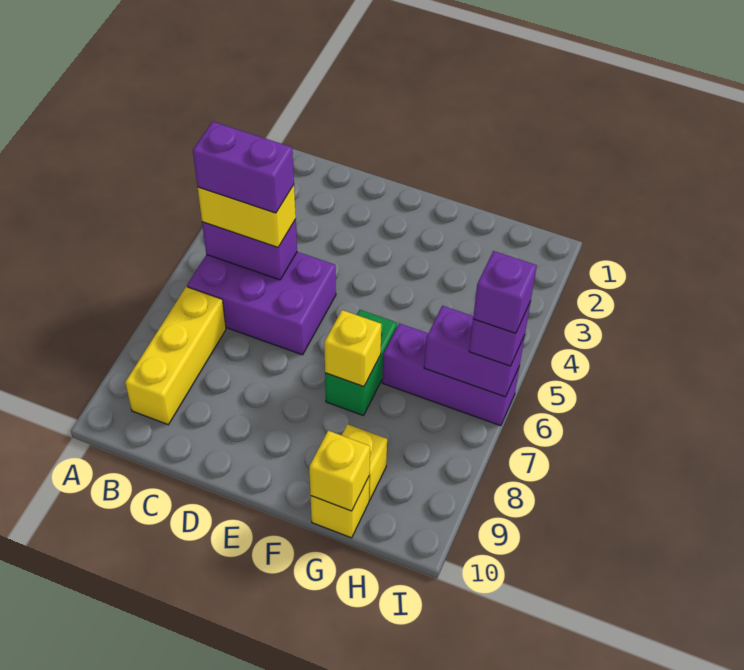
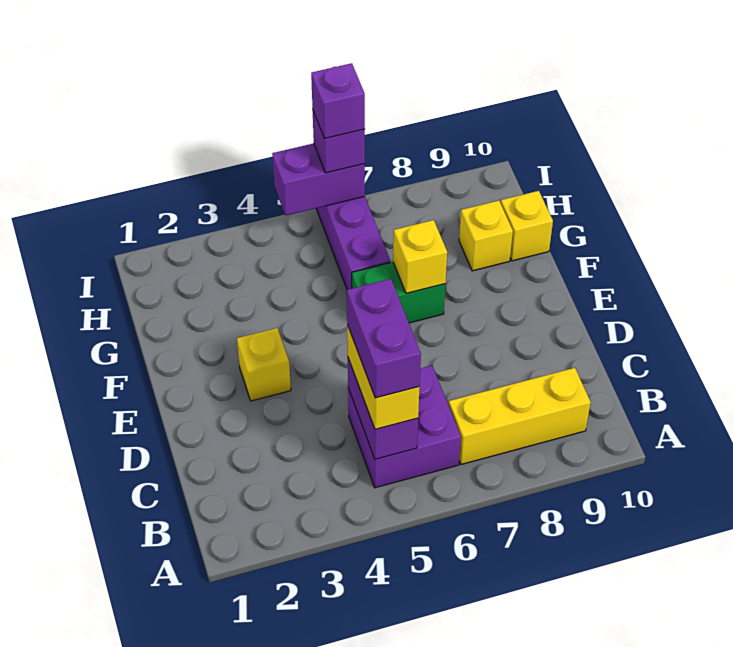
purple 2x3 brick [187,252,336,355] -> purple 2x2 brick [348,366,461,488]
yellow 1x1 brick [309,431,370,511] -> yellow 1x1 brick moved to [237,328,291,401]
purple 1x2 brick [424,306,525,397] -> purple 1x2 brick turned to [272,143,365,215]

